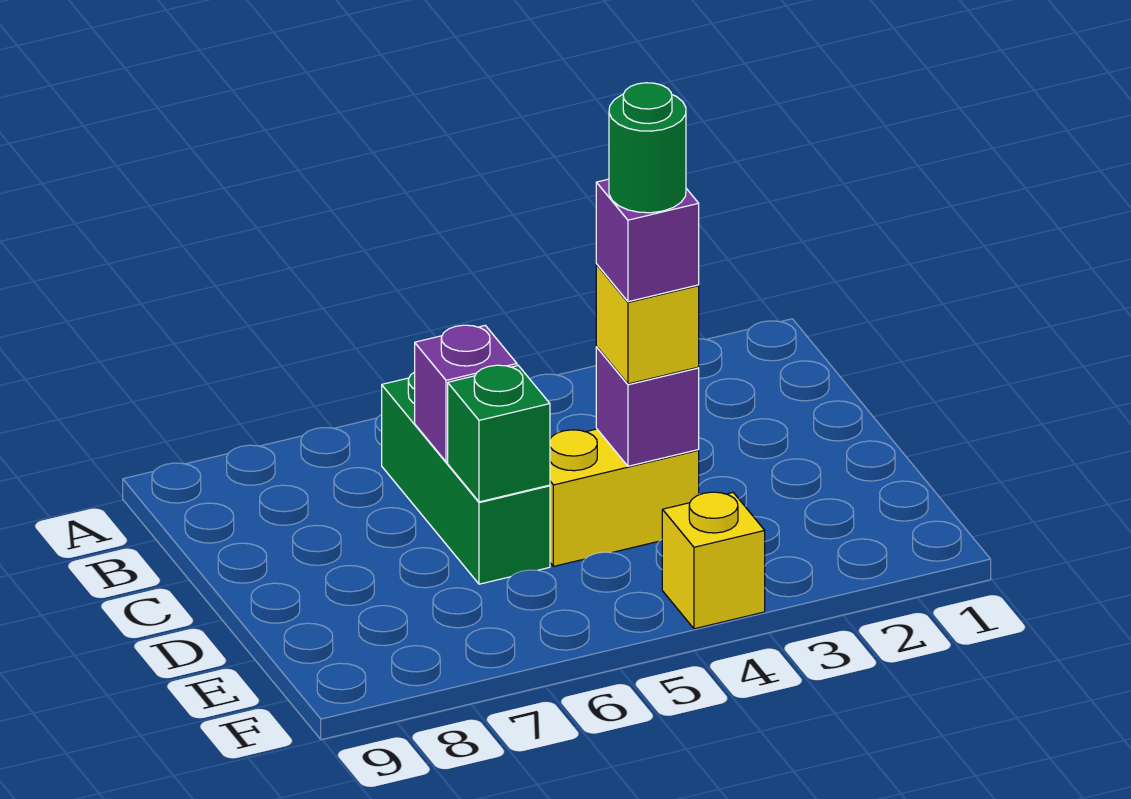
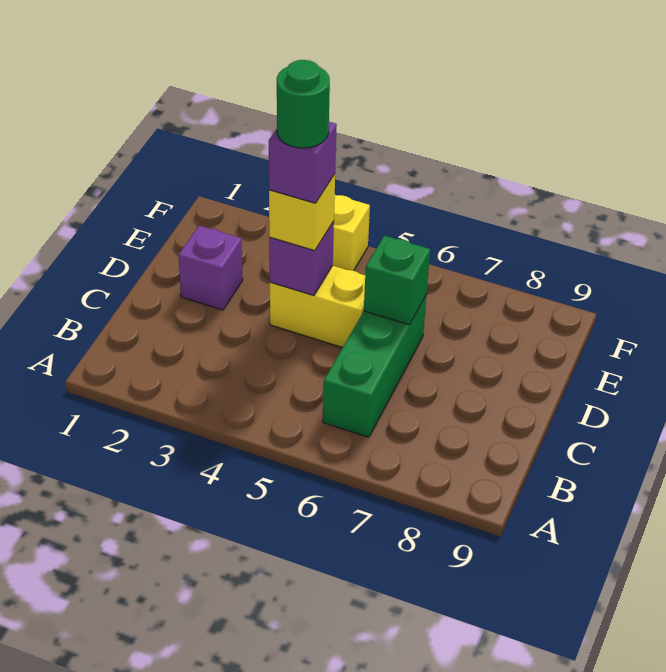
purple 1x1 brick [415,325,517,462] -> purple 1x1 brick moved to [178,226,243,310]

